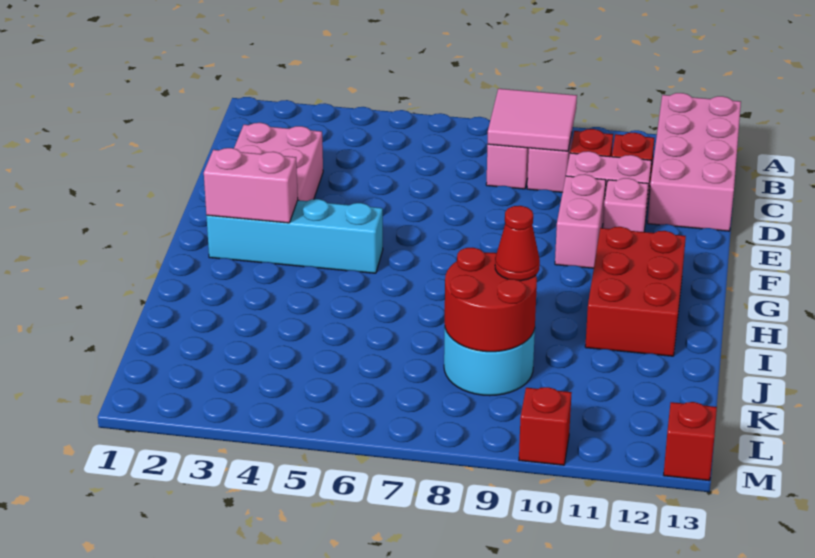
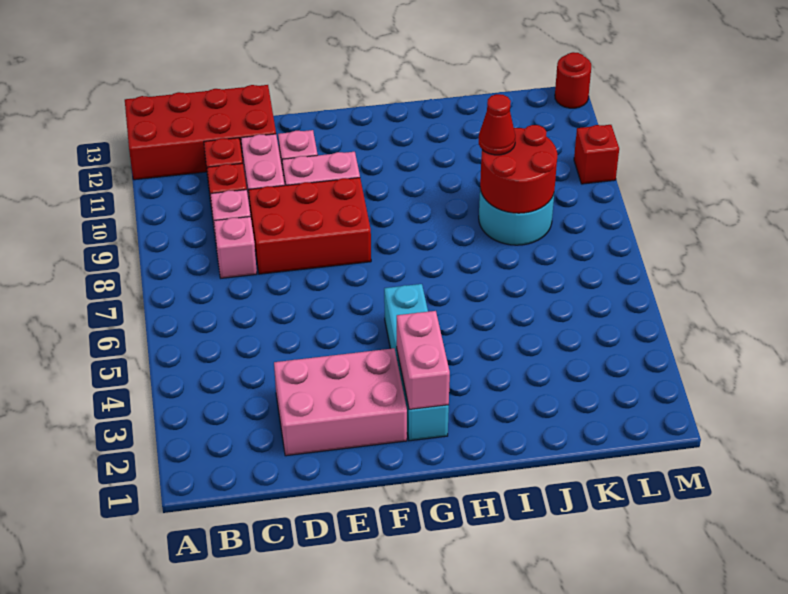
pink 2x4 brick [647,93,741,231] -> red 2x4 brick [125,85,276,180]
pink 2x2 tile [488,89,577,151] -> none
red 2x3 brick [585,227,686,356] -> red 2x3 brick moved to [249,178,371,274]
red 1x1 brick [664,402,717,481] -> red 1x1 round brick [555,52,591,108]

